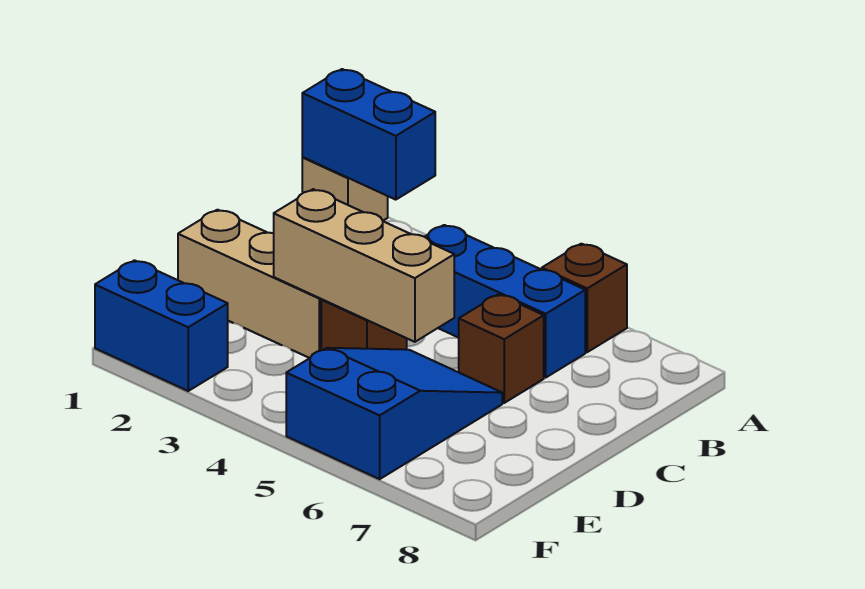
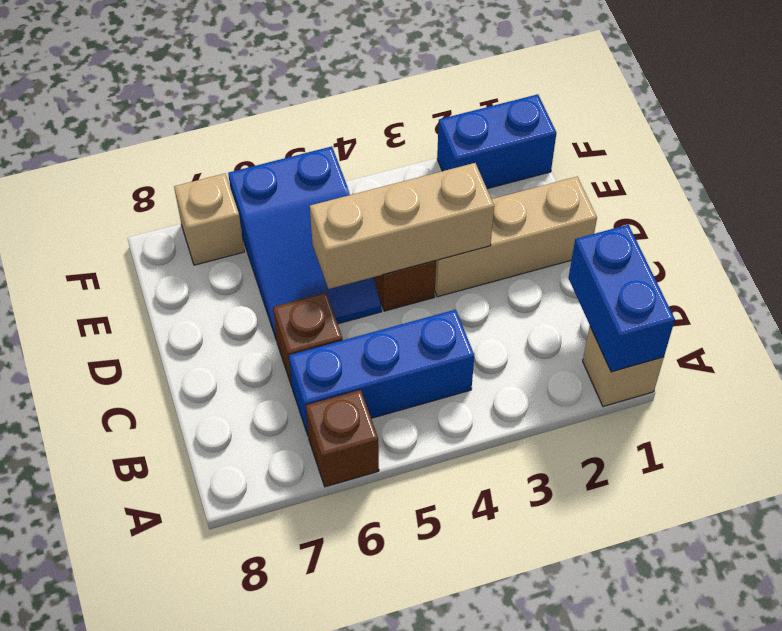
blue 1x2 brick [302,69,435,200] -> blue 1x2 brick turned to [569,225,675,372]
none -> tan 1x1 brick [174,174,244,265]

